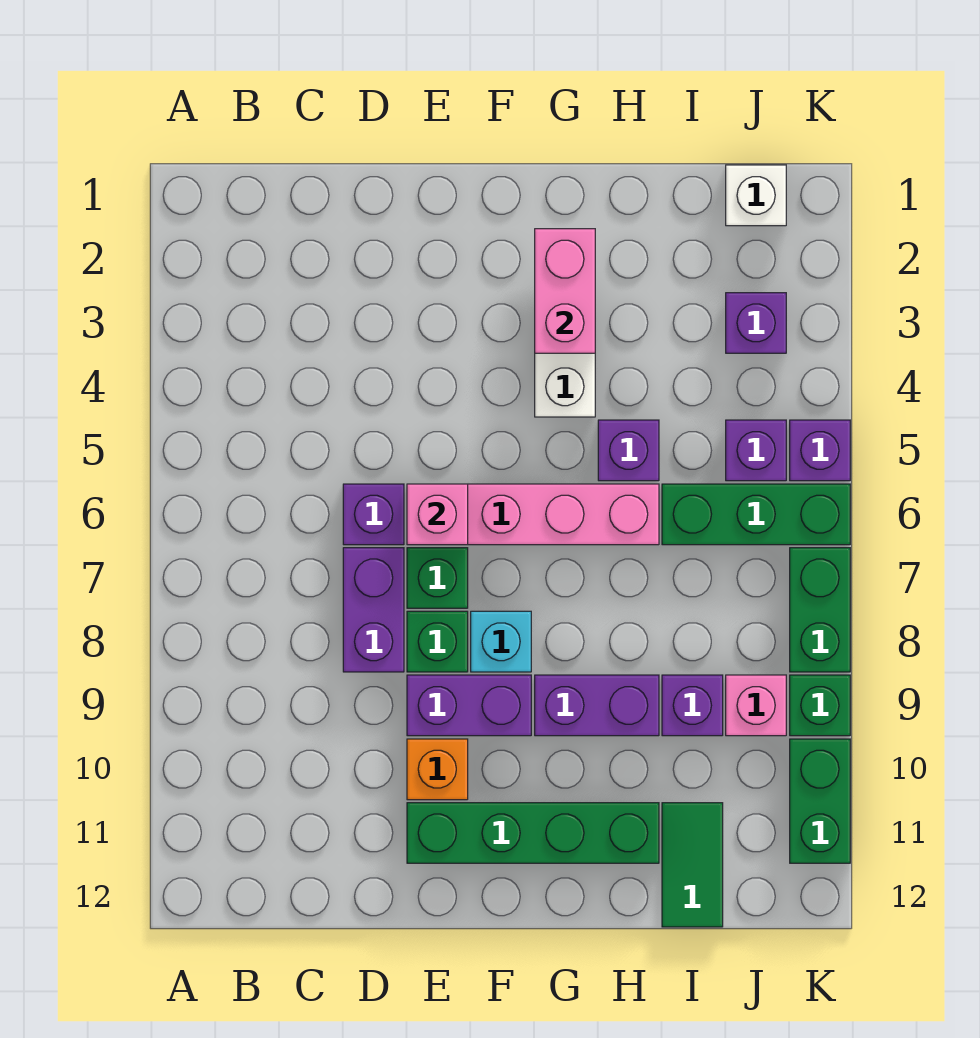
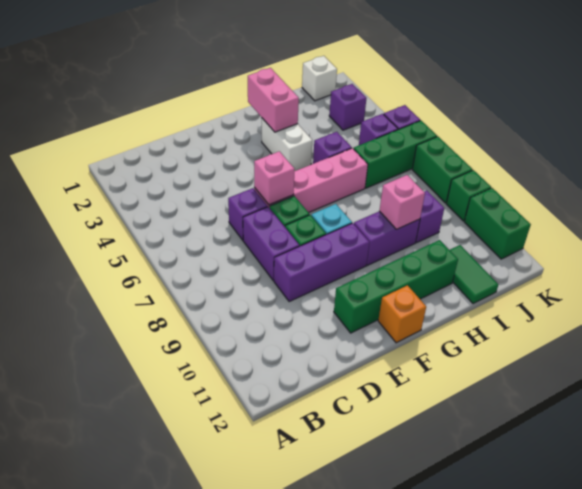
purple 1x2 brick [407,675,531,736] -> purple 1x3 brick [274,223,369,302]
orange 1x1 brick [407,739,468,800] -> orange 1x1 brick moved to [378,285,426,343]
pink 1x1 brick [726,675,786,736] -> pink 1x1 brick moved to [379,175,425,229]

